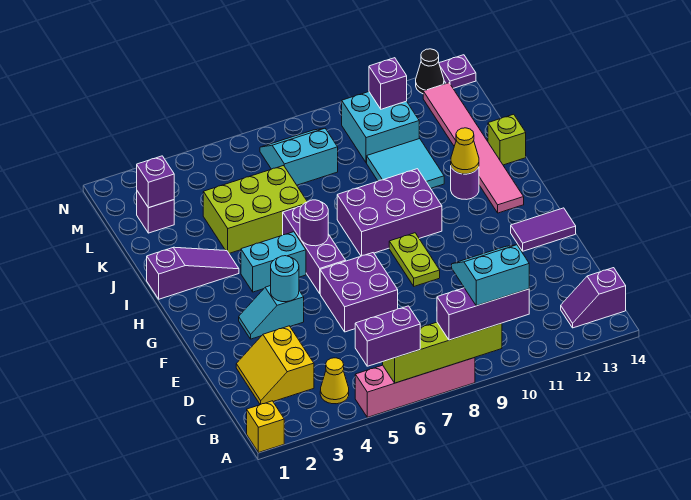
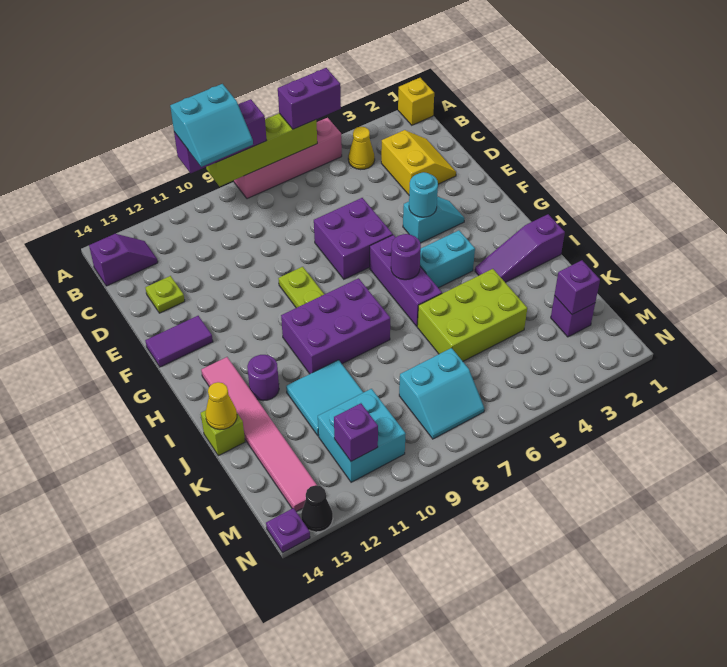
none -> lime 1x1 plate [145,276,185,313]
yellow 1x1 cone [451,128,479,174] -> yellow 1x1 cone moved to [206,382,237,430]

